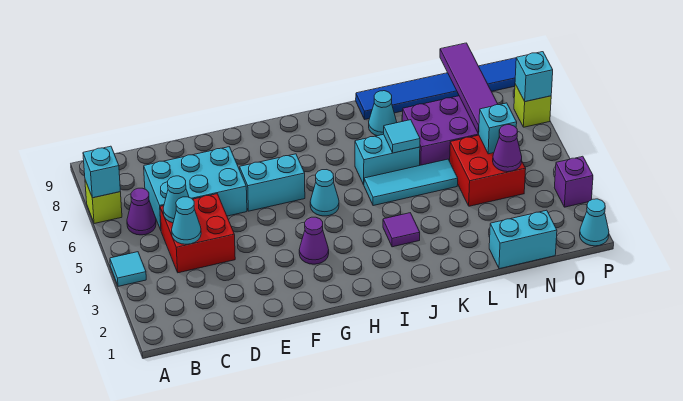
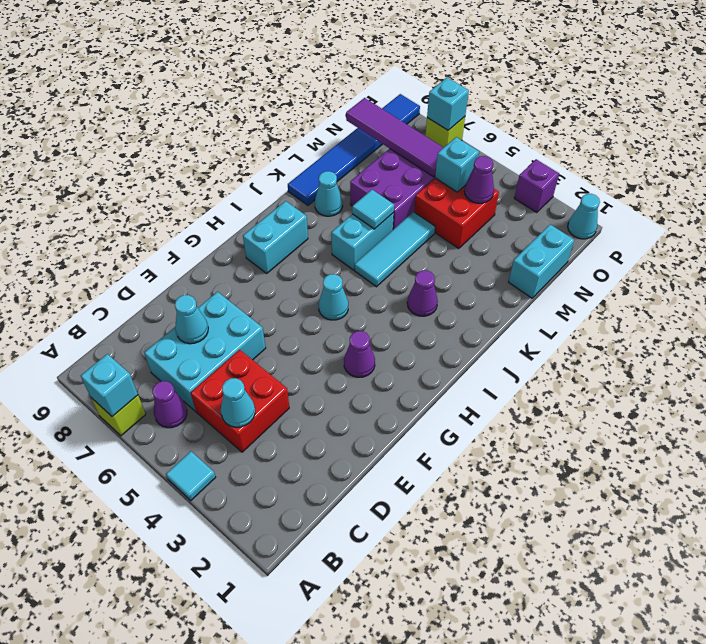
cyan 1x1 cone [163,176,189,223] -> cyan 1x1 cone moved to [175,295,208,344]
cyan 1x2 brick [240,154,305,211] -> cyan 1x2 brick moved to [243,201,308,273]
purple 1x1 tile [383,213,420,247] -> purple 1x1 cone [407,270,438,316]

